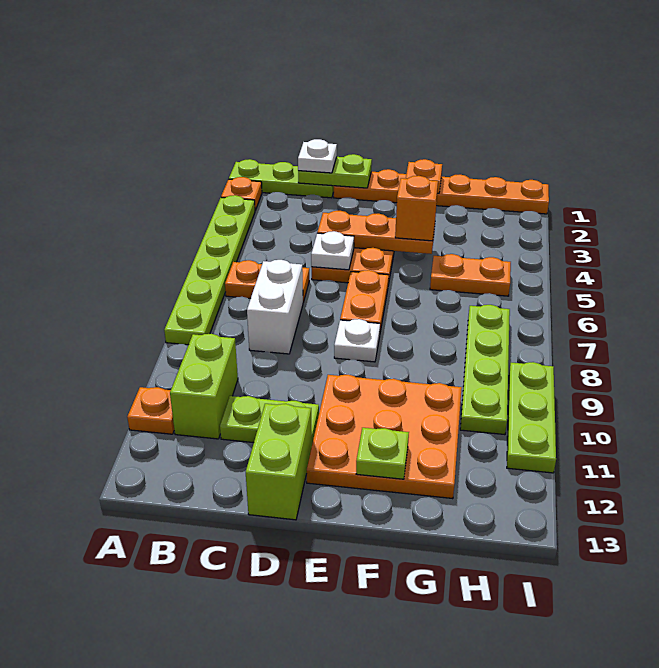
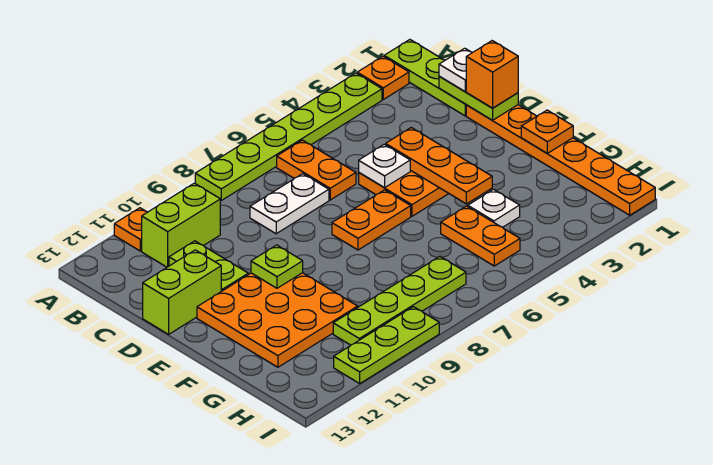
white 1x2 brick [247,260,303,354] -> white 1x2 plate [250,174,329,234]
white 1x1 plate [334,319,380,362] -> white 1x1 plate moved to [468,189,520,227]
orange 1x1 brick [395,176,438,241] -> orange 1x1 brick moved to [466,41,518,108]
lime 1x1 plate [356,428,409,479] -> lime 1x1 plate moved to [251,245,303,288]

